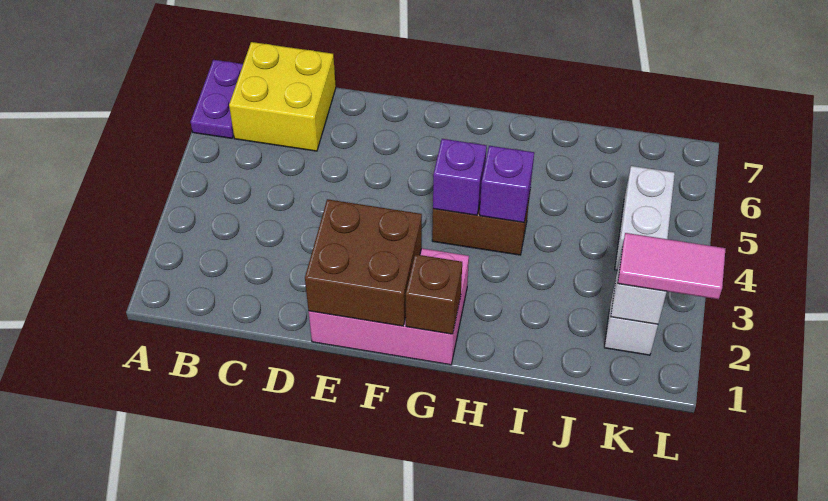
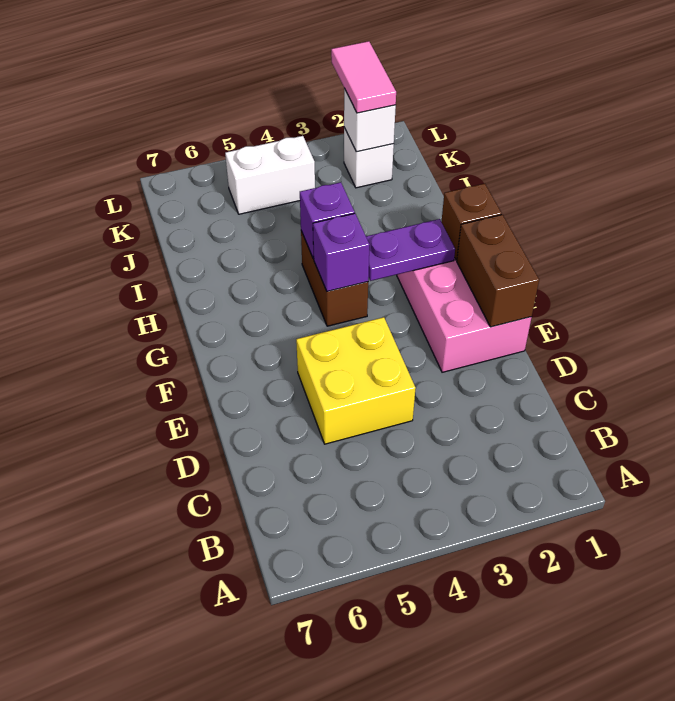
purple 1x2 plate [191,60,243,138] -> purple 1x2 plate moved to [366,219,455,281]
yellow 2x2 brick [229,42,336,151] -> yellow 2x2 brick moved to [296,317,416,444]
brown 2x2 brick [305,199,422,326] -> brown 1x2 brick [457,215,539,327]

